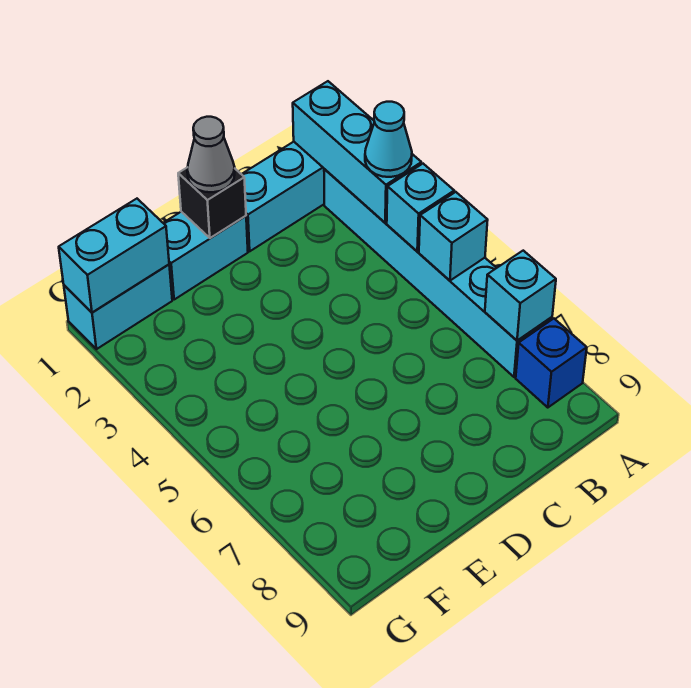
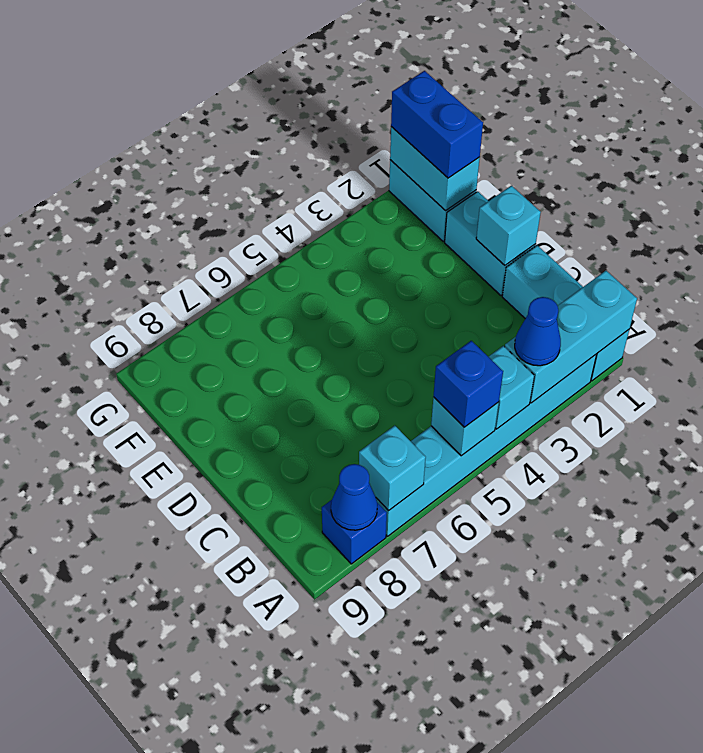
cyan 1x1 cone [365,102,412,177] -> blue 1x1 cone [515,297,561,366]
none -> blue 1x1 brick [433,341,503,427]
none -> blue 1x1 cone [331,464,377,530]
black 1x1 brick [178,167,246,238] -> cyan 1x1 brick [476,186,541,265]
grey 1x1 cone [187,117,235,192] -> none
none -> blue 1x2 brick [391,71,483,178]

